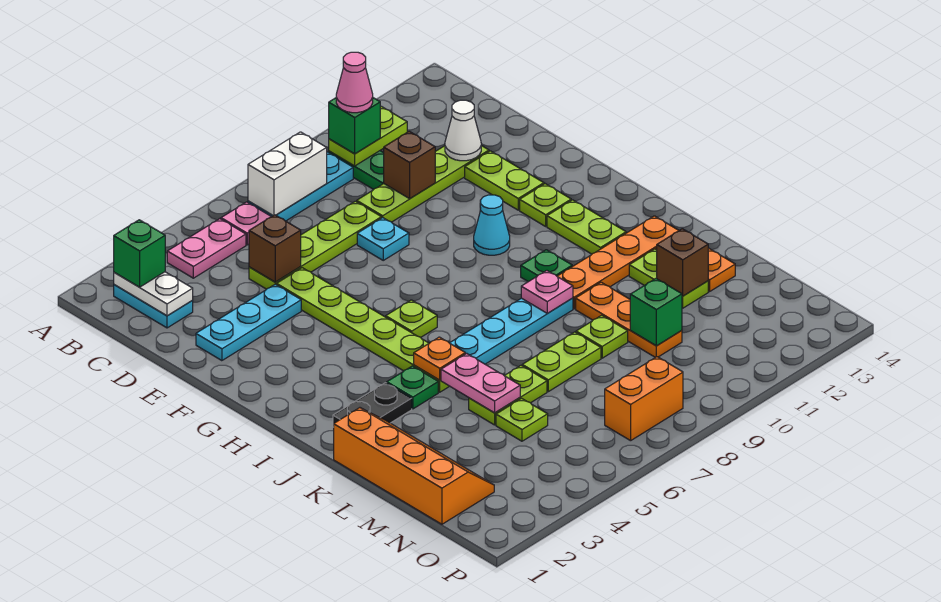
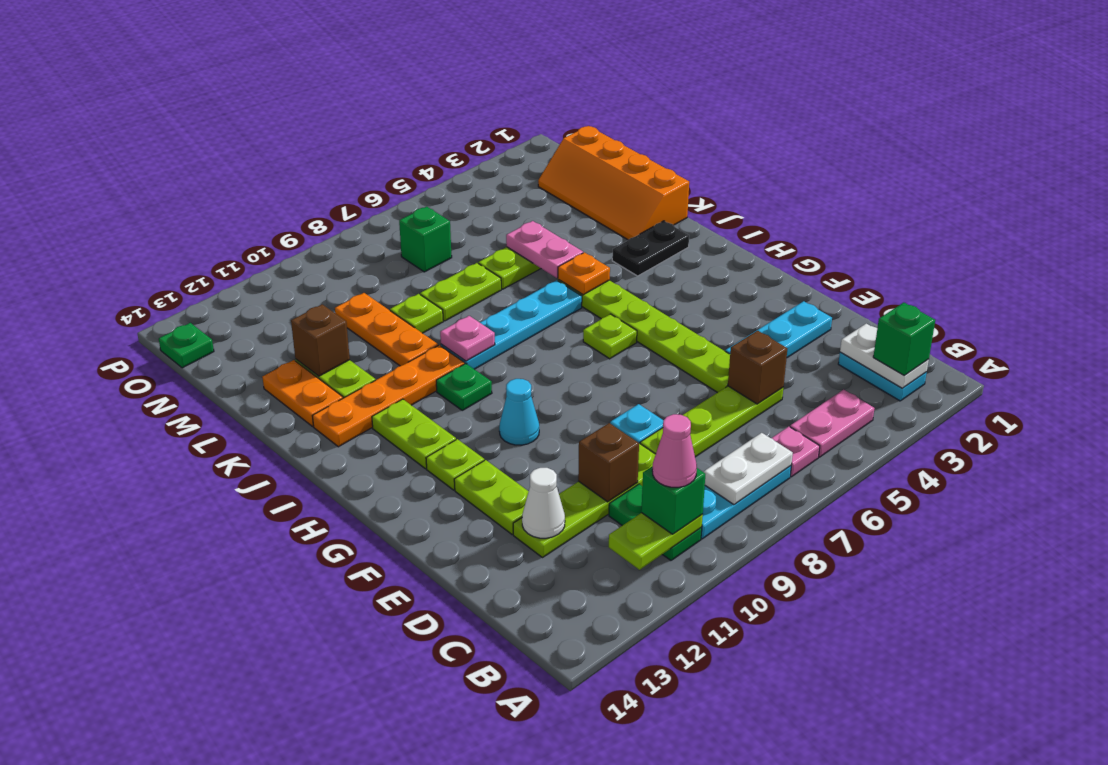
white 1x2 brick [248,132,327,215] -> white 1x2 plate [704,433,793,505]
green 1x1 plate [387,366,438,409] -> green 1x1 plate moved to [159,323,214,368]
lime 1x1 plate [496,398,548,441] -> none
green 1x1 brick [630,278,682,346] -> green 1x1 brick moved to [399,207,452,272]
orange 1x2 brick [605,357,683,441] -> none

